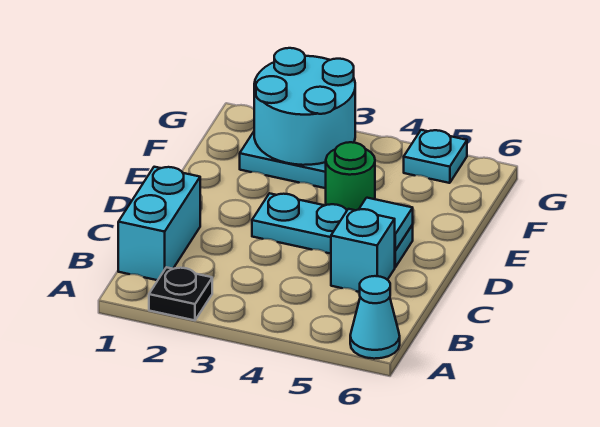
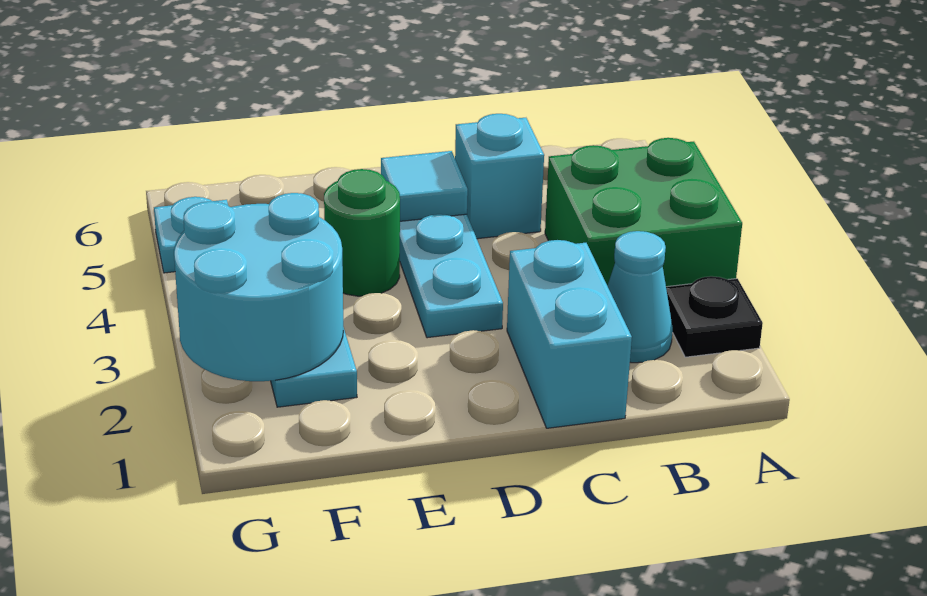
none -> green 2x2 brick [545,138,742,287]
cyan 1x1 cone [350,276,400,359] -> cyan 1x1 cone moved to [607,231,673,363]
cyan 1x2 brick [118,167,200,280] -> cyan 1x2 brick turned to [507,240,632,428]

